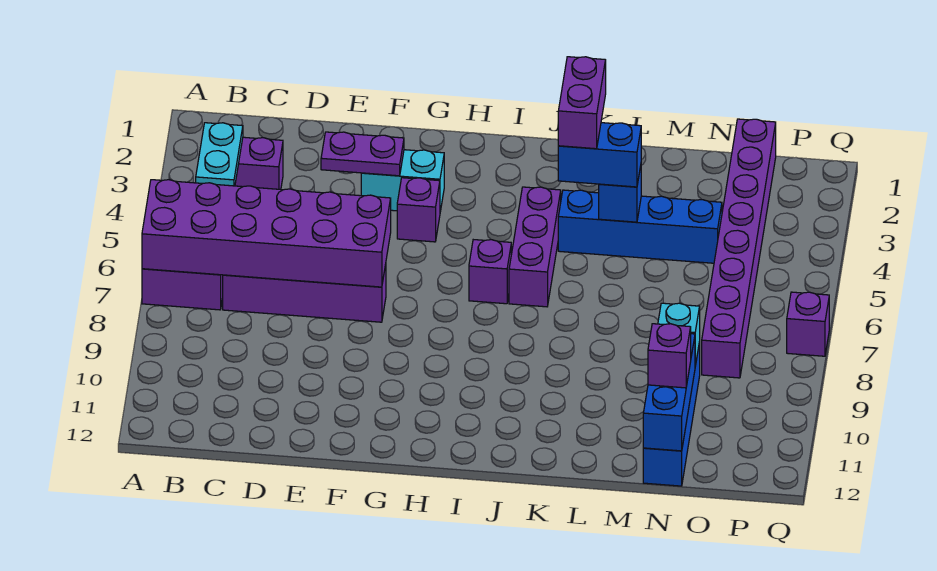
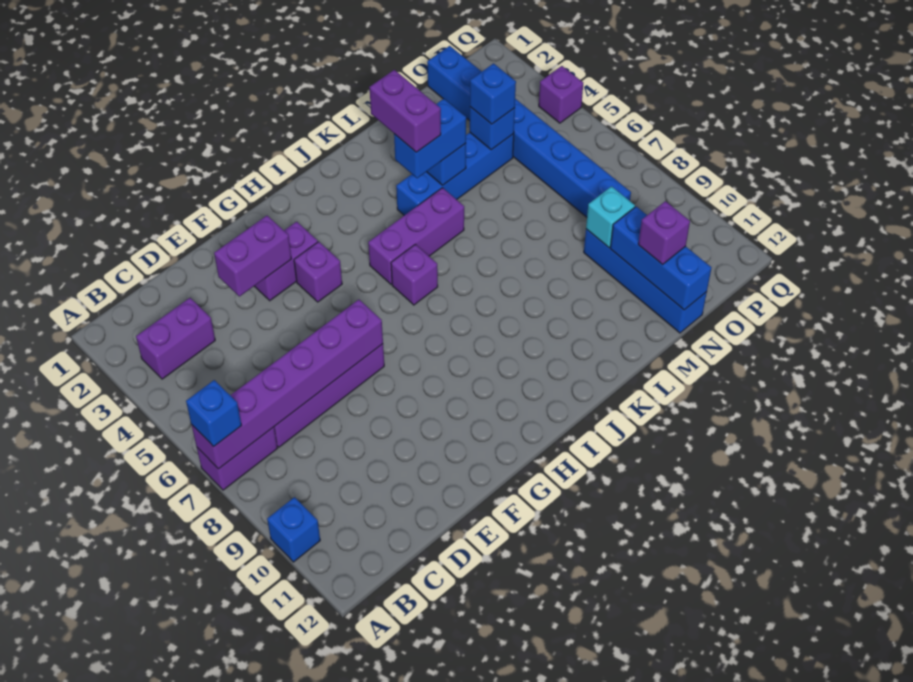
purple 2x6 brick [142,180,391,287] -> purple 1x6 brick [191,300,383,469]
none -> blue 1x1 brick [186,380,242,447]
none -> blue 1x1 brick [267,497,320,562]
cyan 1x2 plate [196,123,243,186] -> none
purple 1x2 plate [321,132,404,176] -> purple 1x2 brick [214,216,291,296]
cyan 1x2 brick [361,150,444,212] -> purple 1x2 brick [254,222,318,301]
purple 1x3 brick [509,187,561,307] -> purple 1x3 brick turned to [368,188,464,285]
none -> blue 1x1 brick [470,107,515,150]
none -> blue 1x1 brick [470,63,516,124]
purple 1x8 brick [702,119,776,378] -> blue 1x8 brick [427,46,631,217]
purple 1x1 brick [787,292,829,356] -> purple 1x1 brick moved to [539,66,583,123]

